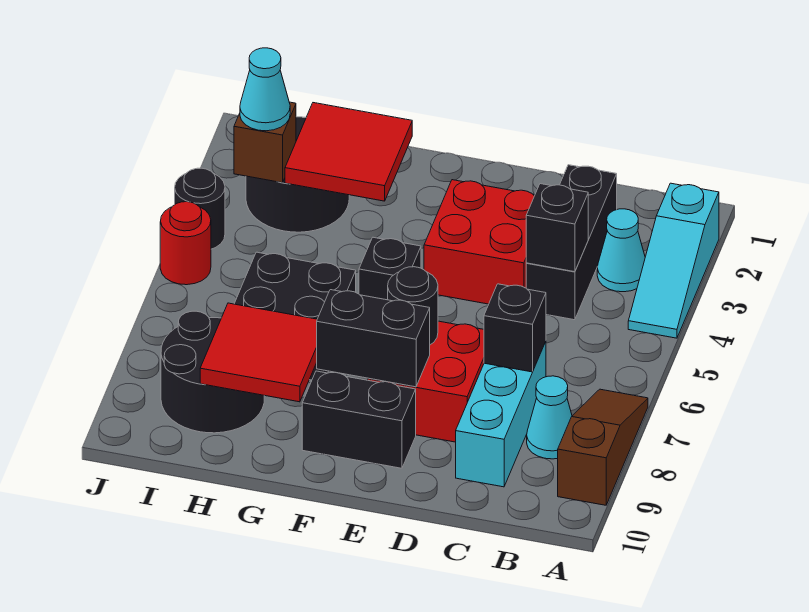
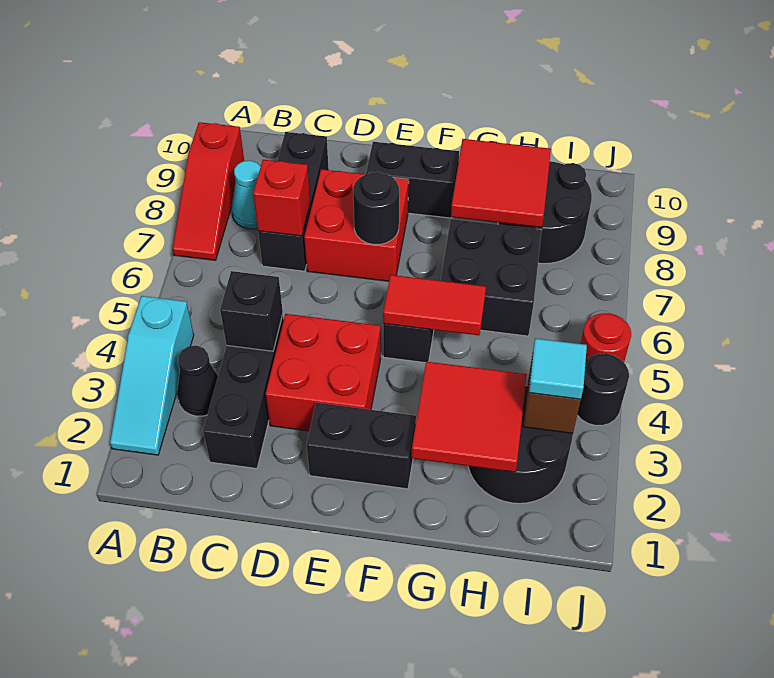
cyan 1x3 slope [628,183,719,338] -> cyan 1x3 slope turned to [110,296,194,455]
brown 1x3 slope [558,389,648,505] -> red 1x3 slope [173,122,244,260]
cyan 1x1 cone [597,209,645,292] -> black 1x1 cone [177,345,218,416]
cyan 1x3 brick [456,342,546,487] -> black 1x3 brick [258,132,329,271]
black 1x1 brick [484,284,546,372] -> red 1x1 brick [253,160,310,236]
black 1x2 brick [317,290,430,387] -> black 1x2 brick moved to [307,403,416,489]
none -> red 1x2 tile [383,275,486,335]
cyan 1x1 cone [240,48,290,131] -> cyan 1x1 tile [529,338,587,400]

